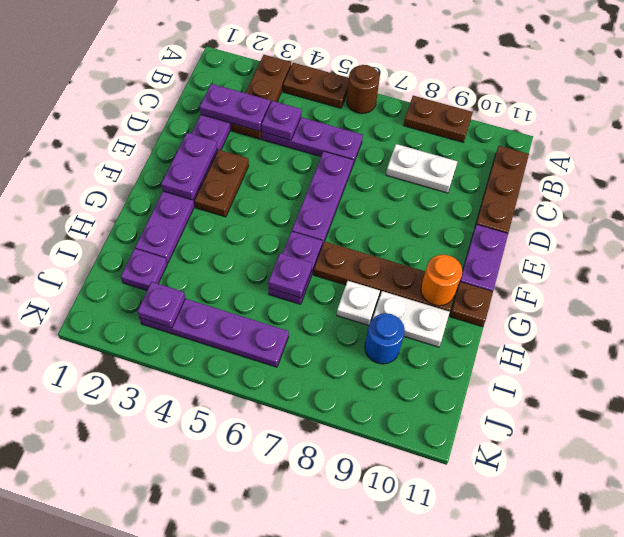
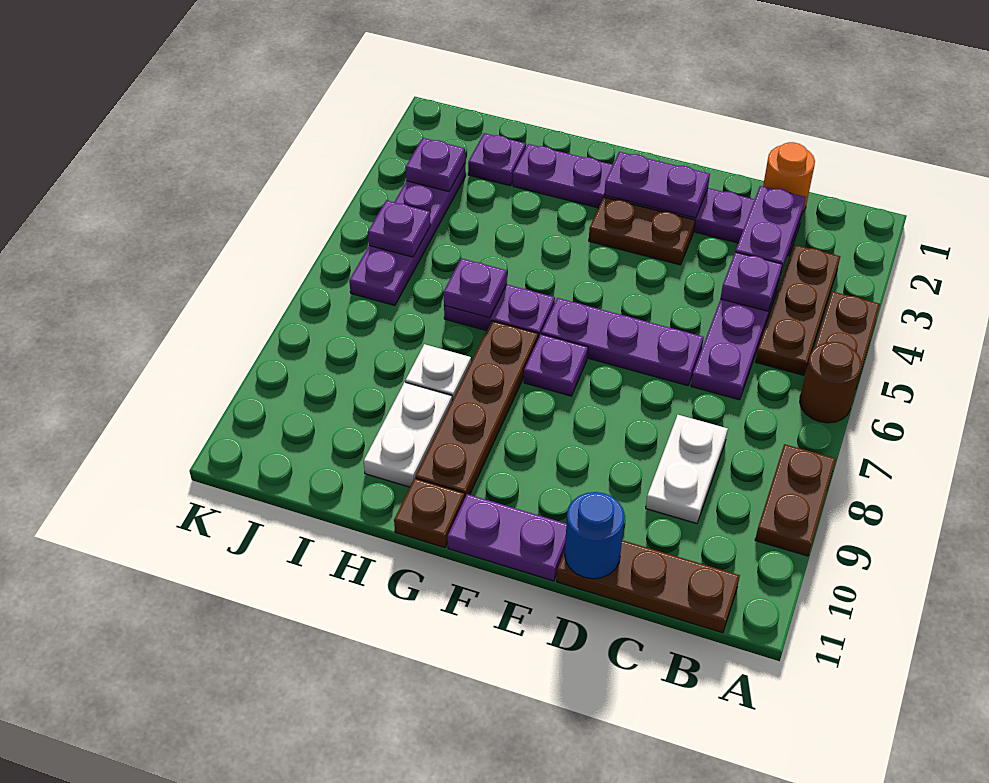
brown 1x3 plate [231,55,291,139] -> brown 1x3 plate turned to [755,245,840,375]
none -> purple 1x1 plate [524,334,588,396]
orange 1x1 round brick [421,255,462,306] -> orange 1x1 round brick moved to [763,142,815,212]
blue 1x1 round brick [365,313,405,364] -> blue 1x1 round brick moved to [565,492,625,579]
none -> purple 1x1 plate [368,200,431,257]

